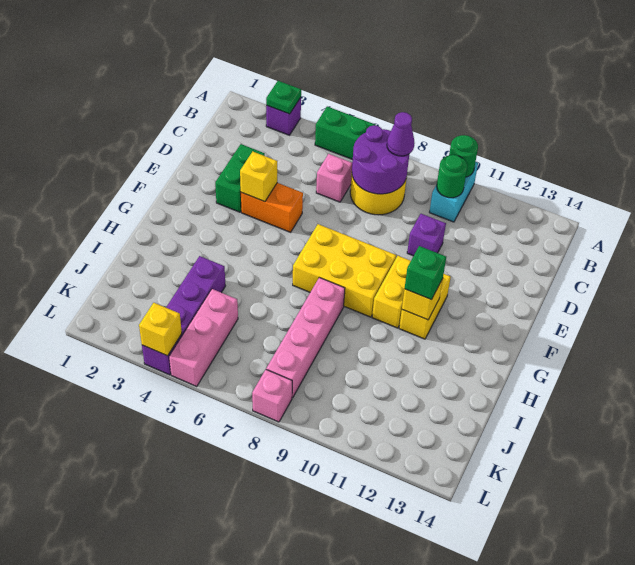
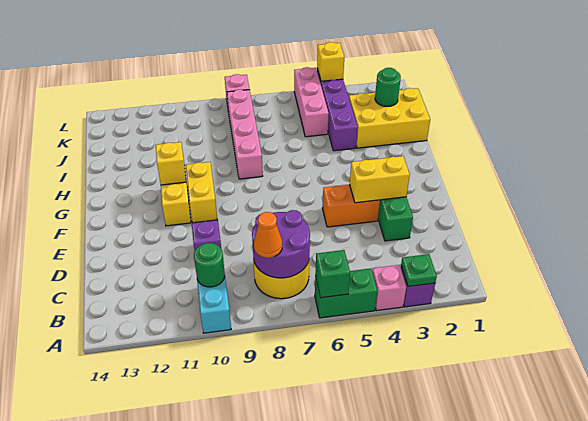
green 1x1 round brick [449,135,478,177] -> green 1x1 round brick moved to [375,68,401,106]
purple 1x1 cone [387,112,414,156] -> orange 1x1 cone [254,212,282,258]
pink 1x1 brick [316,154,352,202] -> pink 1x1 brick moved to [372,265,406,311]
yellow 1x1 brick [240,152,277,202] -> yellow 1x2 brick [350,156,410,203]
yellow 2x3 brick [293,224,396,317] -> yellow 2x3 brick moved to [349,88,430,148]
green 1x1 brick [405,246,446,300] -> green 1x1 brick moved to [315,250,350,298]

